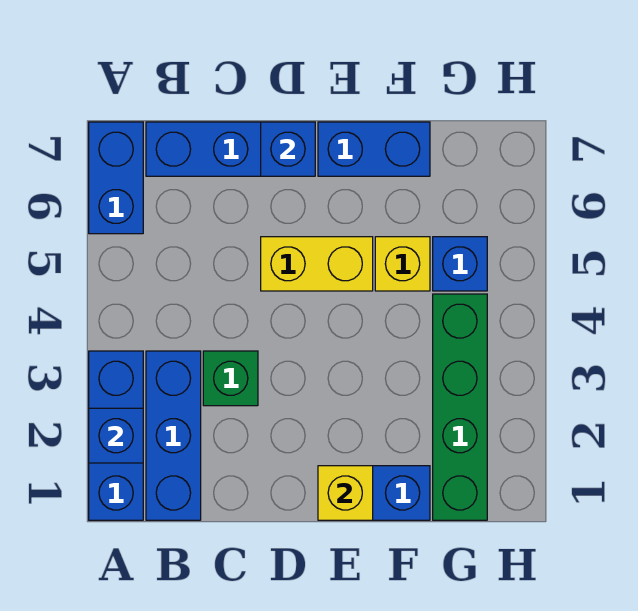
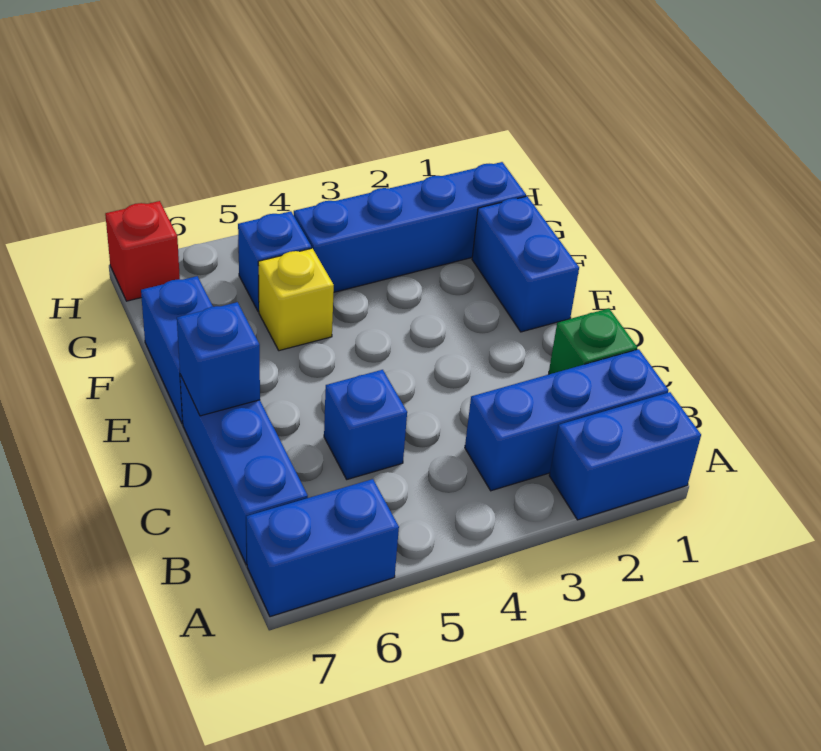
blue 1x3 brick [89,351,143,520] -> blue 1x2 brick [549,392,701,520]
blue 1x1 brick [89,408,143,463] -> blue 1x1 brick moved to [324,370,407,479]
green 1x1 brick [203,351,258,406] -> green 1x1 brick moved to [549,308,637,374]
yellow 1x2 brick [261,237,373,291] -> none
yellow 1x1 brick [318,466,373,520] -> none
green 1x4 brick [433,294,487,520] -> blue 1x4 brick [294,162,526,292]
none -> red 1x1 brick [105,201,180,301]

